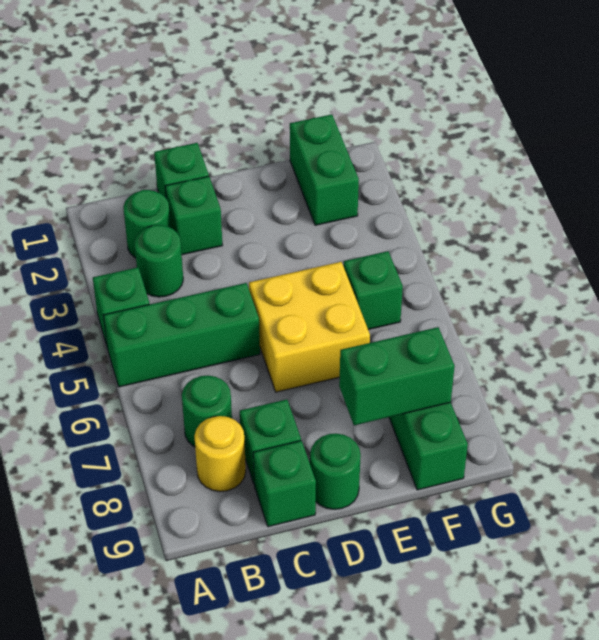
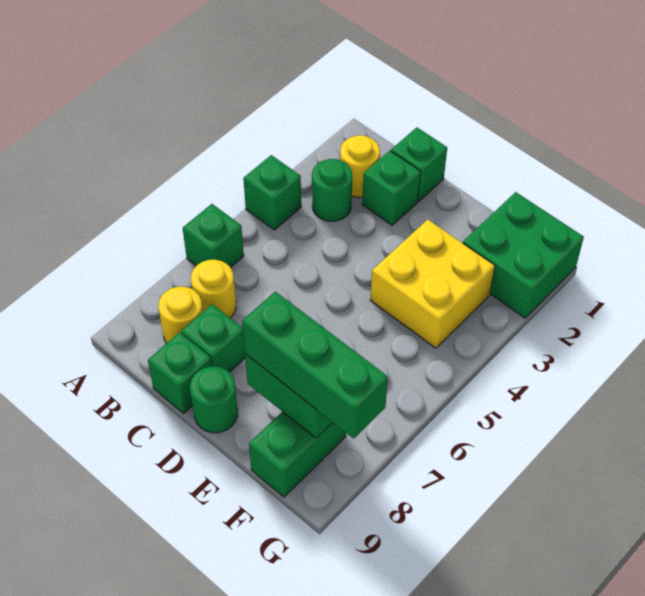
green 1x3 brick [103,283,260,387] -> green 1x3 brick moved to [242,291,388,439]
green 1x1 round brick [123,190,171,258] -> yellow 1x1 round brick [340,135,380,197]
green 1x1 round brick [182,375,232,447] -> yellow 1x1 round brick [191,260,236,318]
yellow 2x2 brick [249,262,370,392] -> yellow 2x2 brick moved to [370,220,495,348]
green 1x2 brick [290,114,359,225] -> green 2x2 brick [463,192,584,318]
green 1x1 brick [343,251,403,329] -> green 1x1 brick moved to [183,204,244,268]

